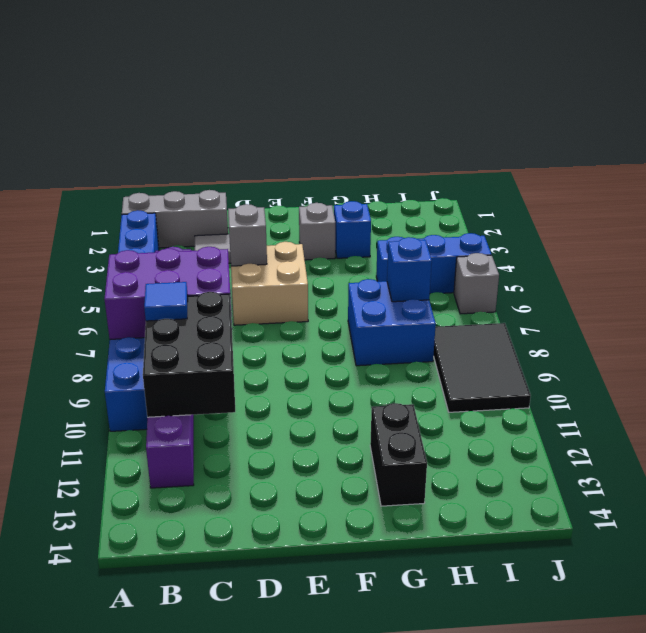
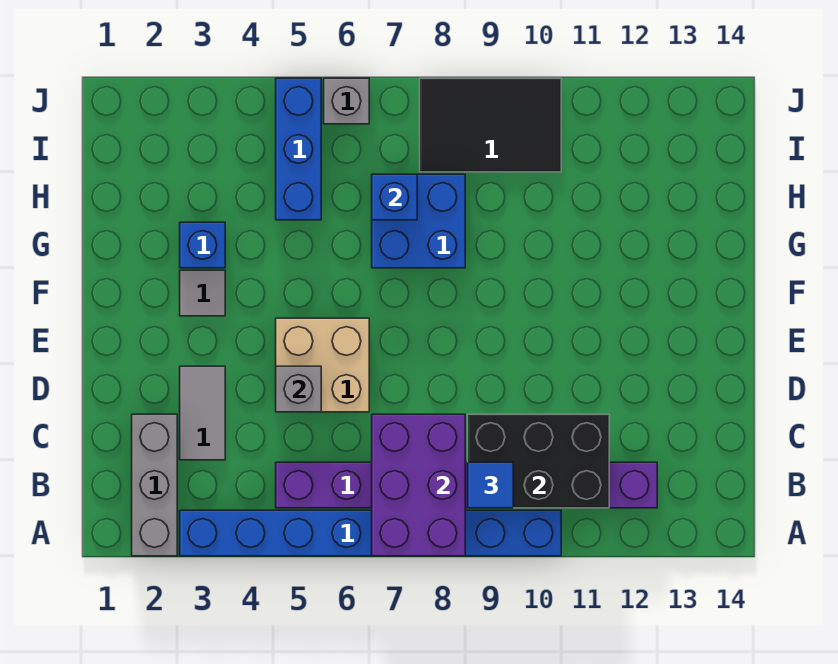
grey 1x1 brick [299,203,335,260] -> grey 1x1 tile [180,270,225,316]
black 1x2 brick [370,403,427,506] -> none

